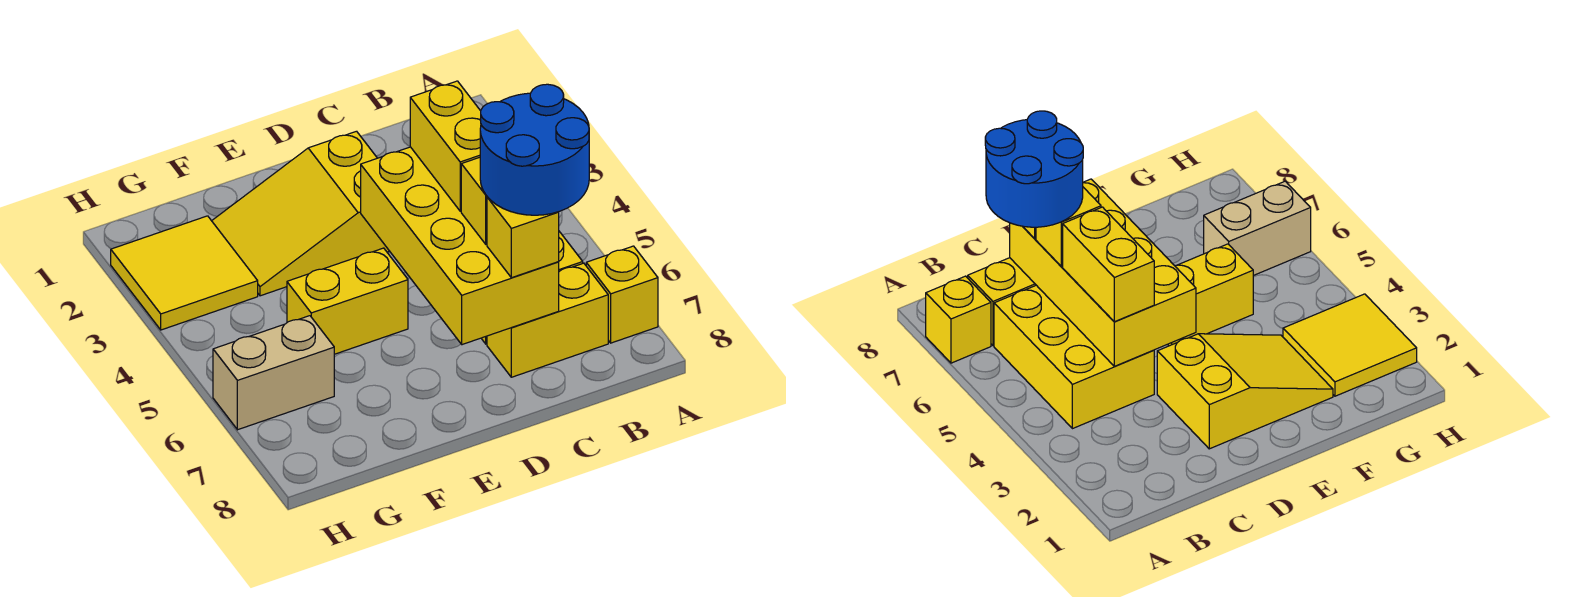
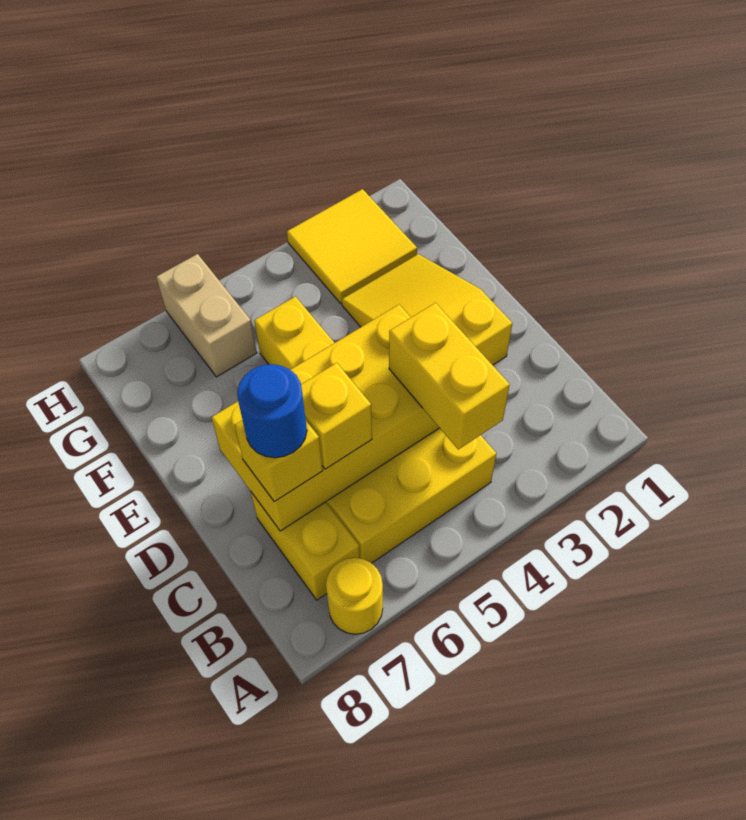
yellow 1x1 brick [586,246,658,343] -> yellow 1x1 round brick [326,558,383,634]
blue 2x2 round brick [480,84,589,215] -> blue 1x1 round brick [237,364,307,458]
yellow 1x2 brick [410,81,481,211] -> yellow 1x2 brick turned to [389,303,510,449]

